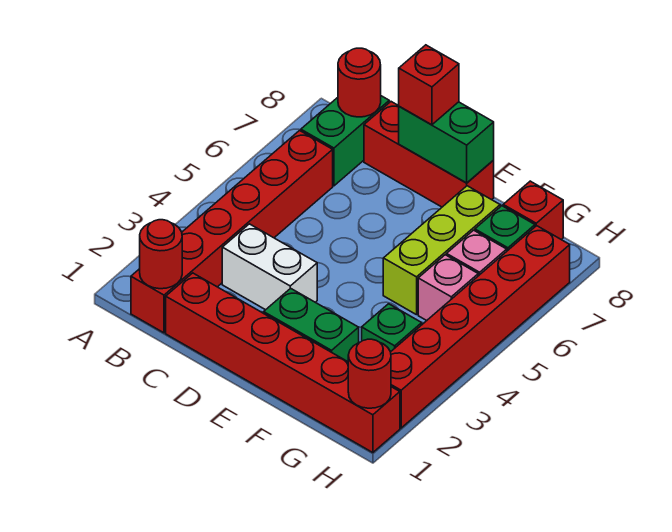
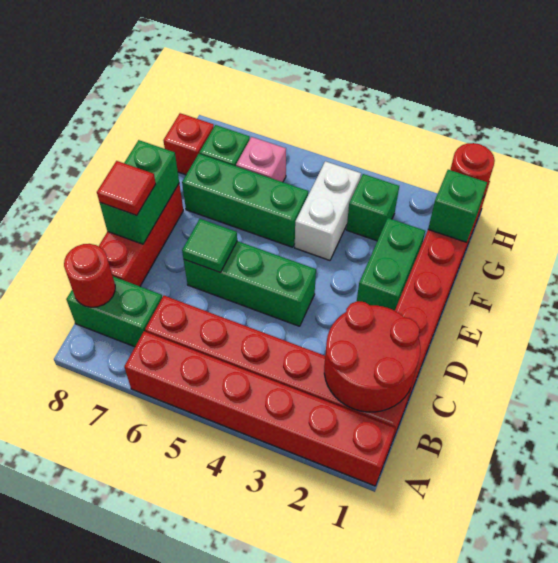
red 1x1 round brick [140,220,182,289] -> red 2x2 round brick [324,301,420,412]
white 1x2 brick [222,224,317,310] -> white 1x2 brick moved to [295,161,361,260]
none -> green 1x3 brick [184,241,316,326]
none -> green 1x1 tile [182,219,237,272]
red 1x1 brick [399,45,459,125] -> red 1x1 tile [97,161,156,216]
lime 1x3 brick [383,186,500,315] -> green 1x3 brick [182,154,308,247]
none -> green 1x1 brick [428,170,487,242]
pink 1x1 brick [418,255,478,321] -> none
red 1x6 brick [391,226,570,428] -> red 1x6 brick moved to [124,331,395,486]

